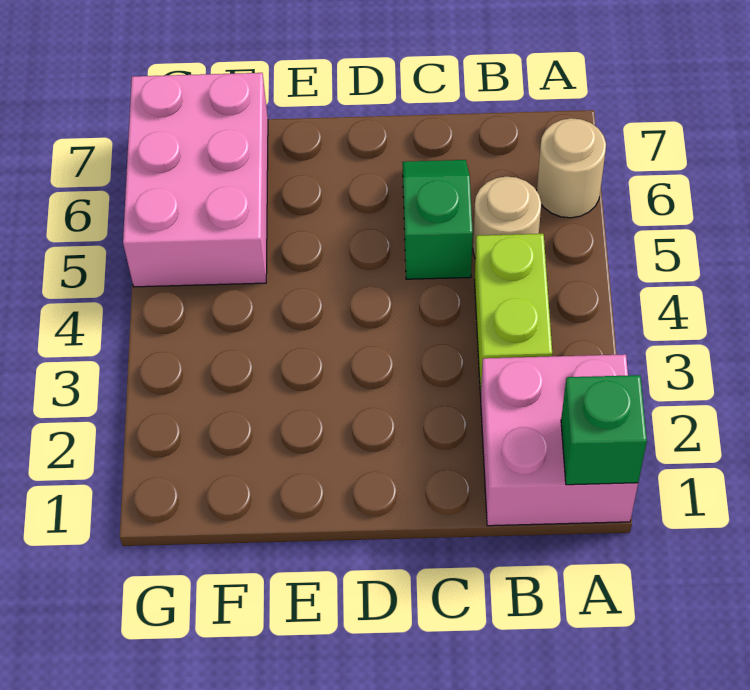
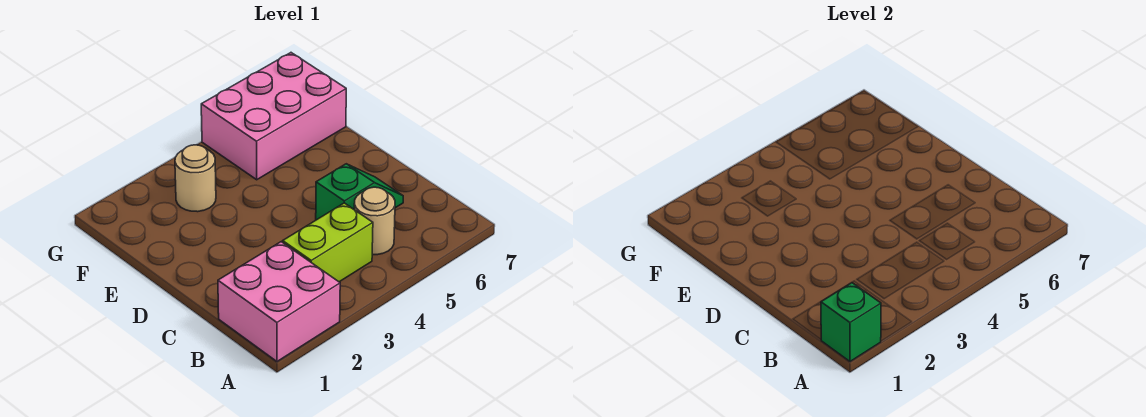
tan 1x1 round brick [537,118,606,218] -> tan 1x1 round brick moved to [175,145,216,212]

